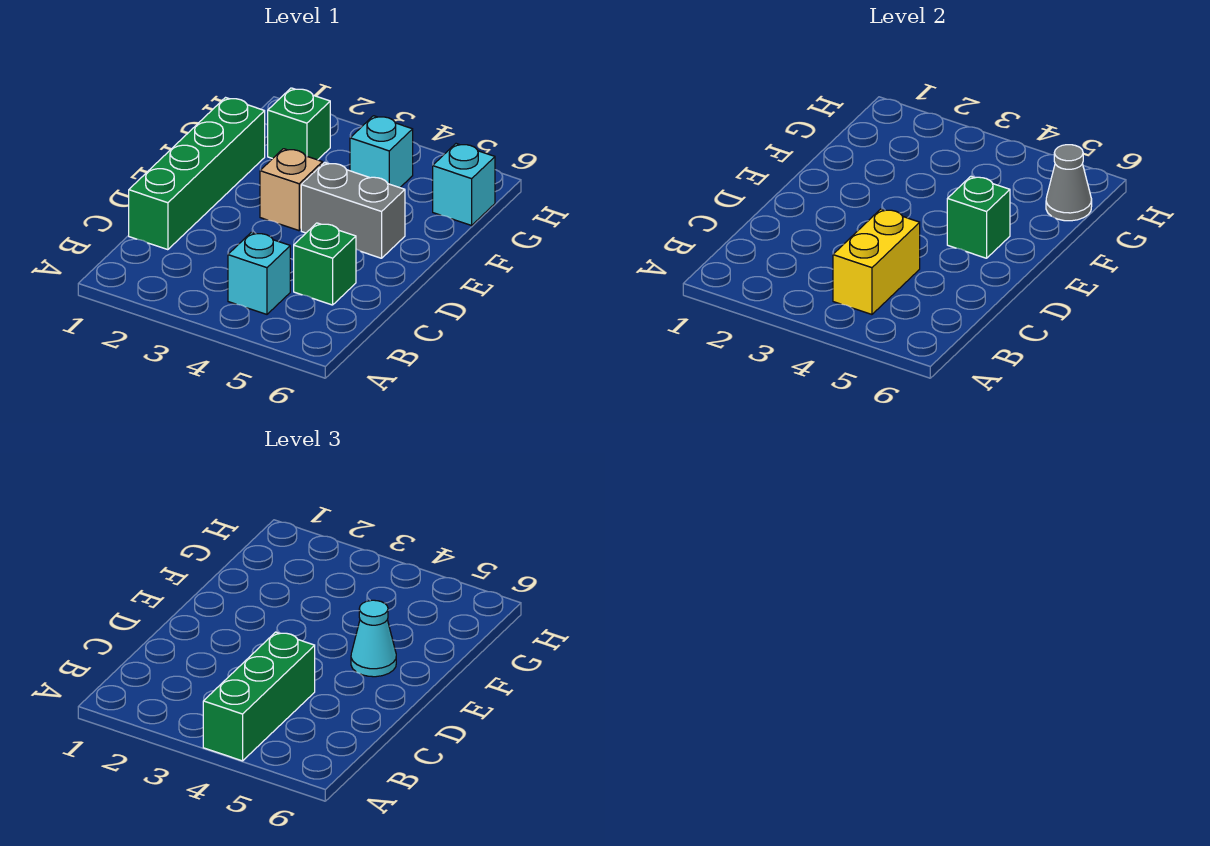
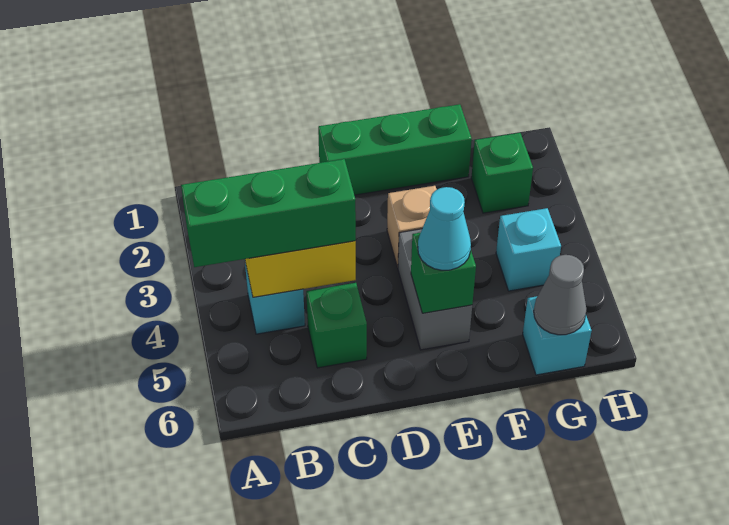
green 1x4 brick [129,98,265,250] -> green 1x3 brick [318,104,472,195]

